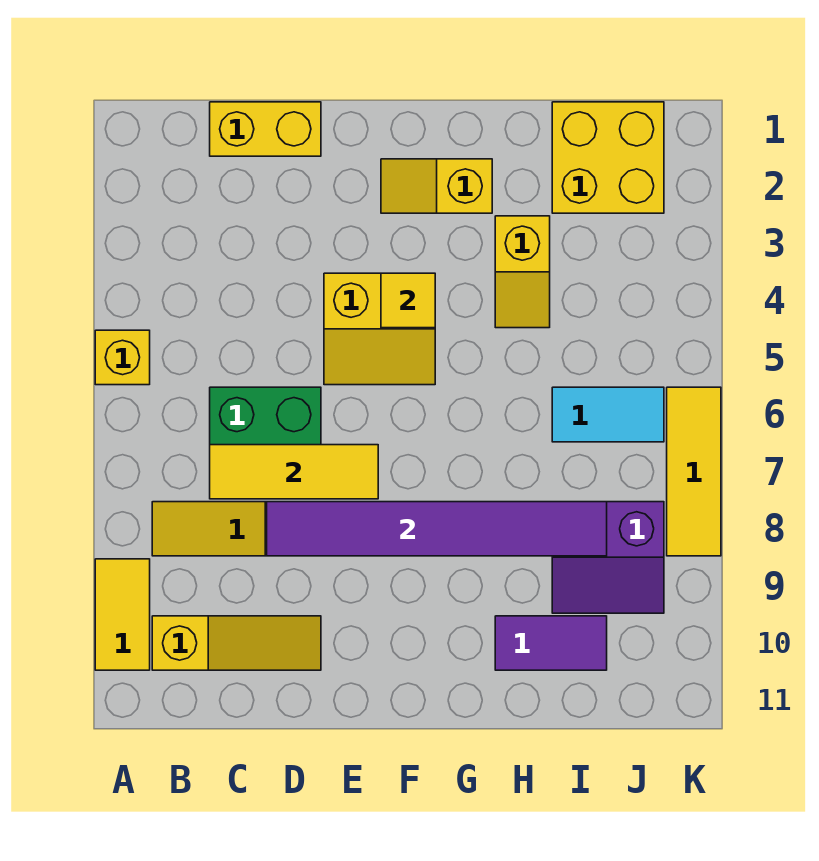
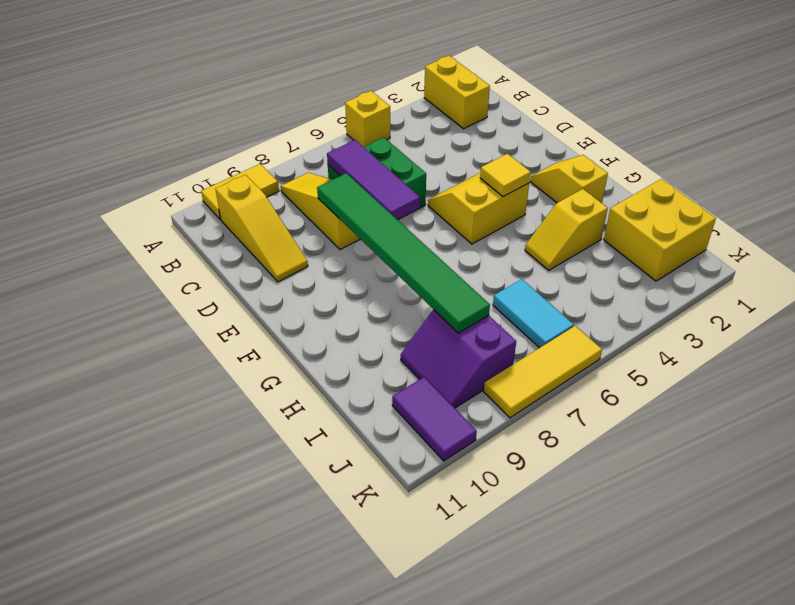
yellow 1x2 brick [210,102,321,156] -> yellow 1x2 brick moved to [424,56,490,129]
yellow 1x3 tile [210,445,378,499] -> purple 1x3 tile [327,140,420,220]
purple 1x6 tile [267,502,607,556] -> green 1x6 tile [317,173,490,333]
yellow 2x2 slope [324,273,435,385] -> yellow 2x2 slope turned to [428,173,529,244]
purple 1x2 tile [495,616,607,670] -> purple 1x2 tile moved to [392,377,477,461]

